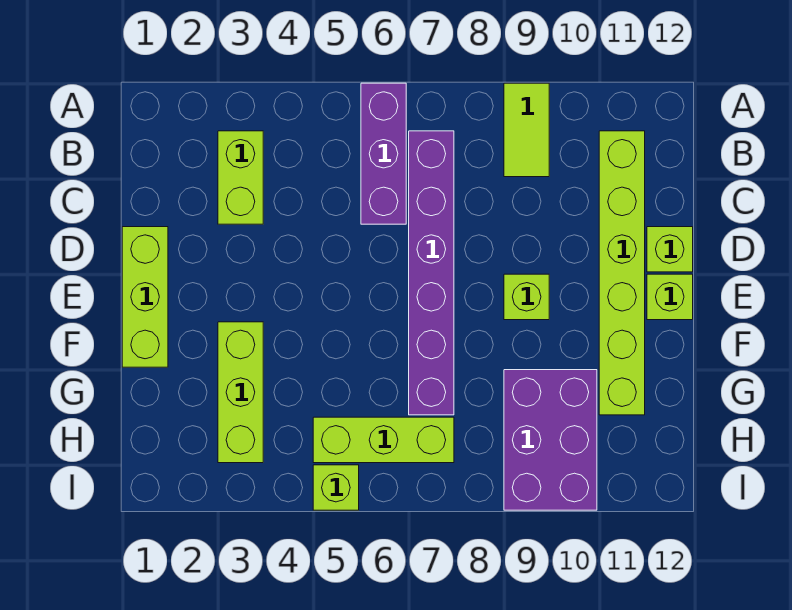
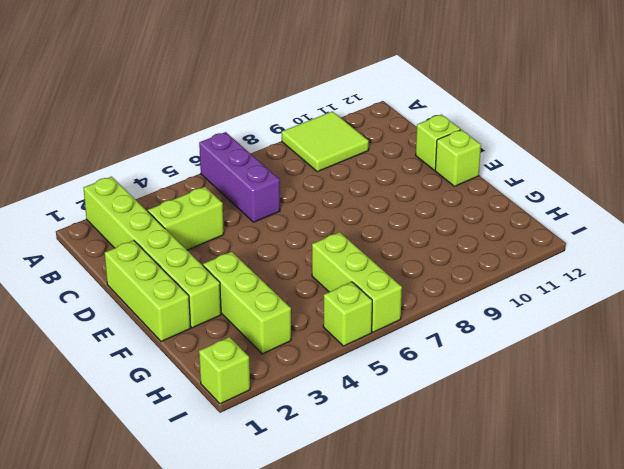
lime 1x2 tile [504,83,549,177] -> lime 2x2 tile [282,111,369,172]
lime 1x2 brick [218,131,263,224] -> lime 1x2 brick turned to [148,187,224,250]
purple 1x6 brick [409,131,454,415] -> none
lime 1x6 brick [599,131,645,415] -> lime 1x6 brick moved to [84,177,221,328]
lime 1x1 brick [504,274,549,320] -> lime 1x1 brick moved to [199,337,250,404]
purple 2x3 brick [504,370,597,510] -> none
lime 1x3 brick [313,417,454,463] -> lime 1x3 brick turned to [312,232,402,332]

